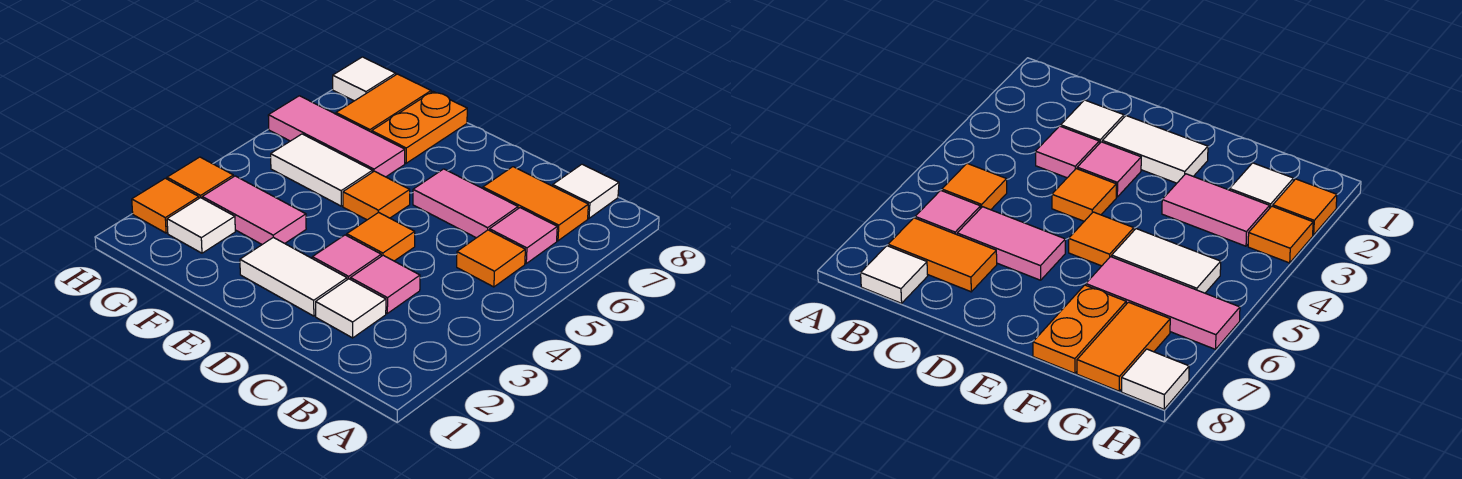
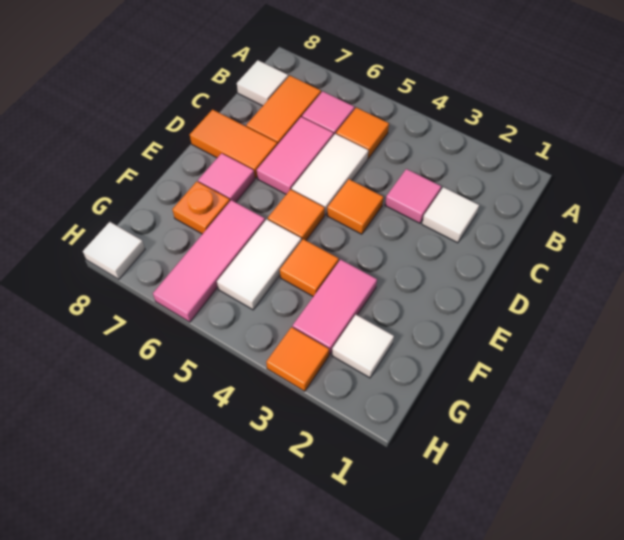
white 1x2 tile [240,237,347,316] -> white 1x2 tile moved to [292,134,368,215]
pink 1x1 tile [312,235,381,280] -> pink 1x1 tile moved to [198,153,255,202]
orange 1x2 plate [372,92,467,163] -> orange 1x1 plate [172,182,230,234]
orange 1x2 tile [336,74,431,132] -> orange 1x2 tile moved to [190,110,277,178]
orange 1x1 tile [132,178,199,233] -> orange 1x1 tile moved to [280,239,339,296]

